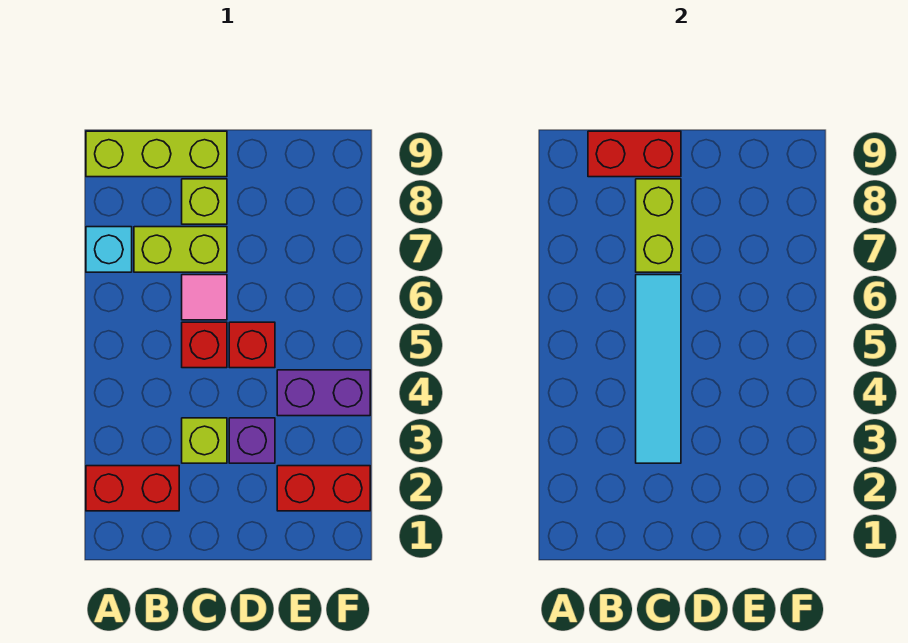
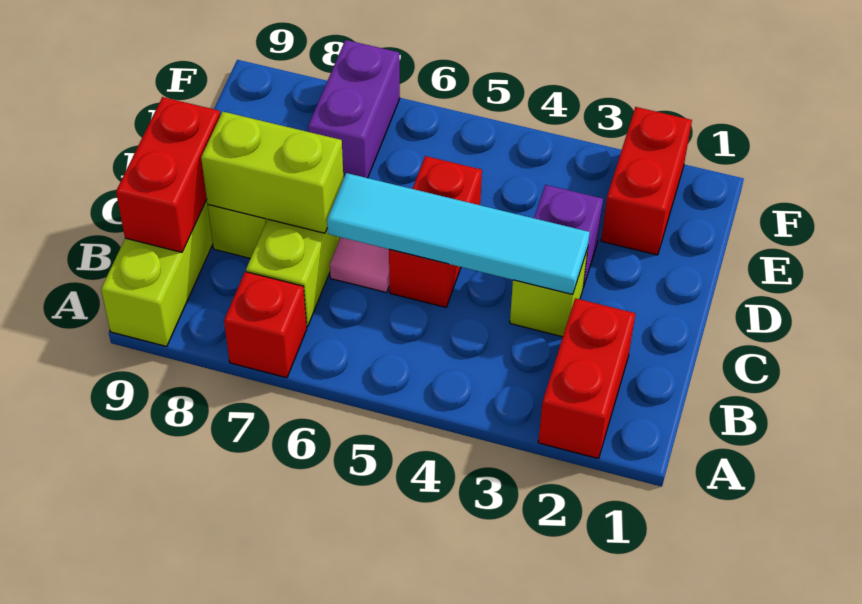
cyan 1x1 brick [86,227,132,272] -> red 1x1 brick [224,272,307,378]
purple 1x2 brick [277,370,370,416] -> purple 1x2 brick moved to [308,40,400,179]

